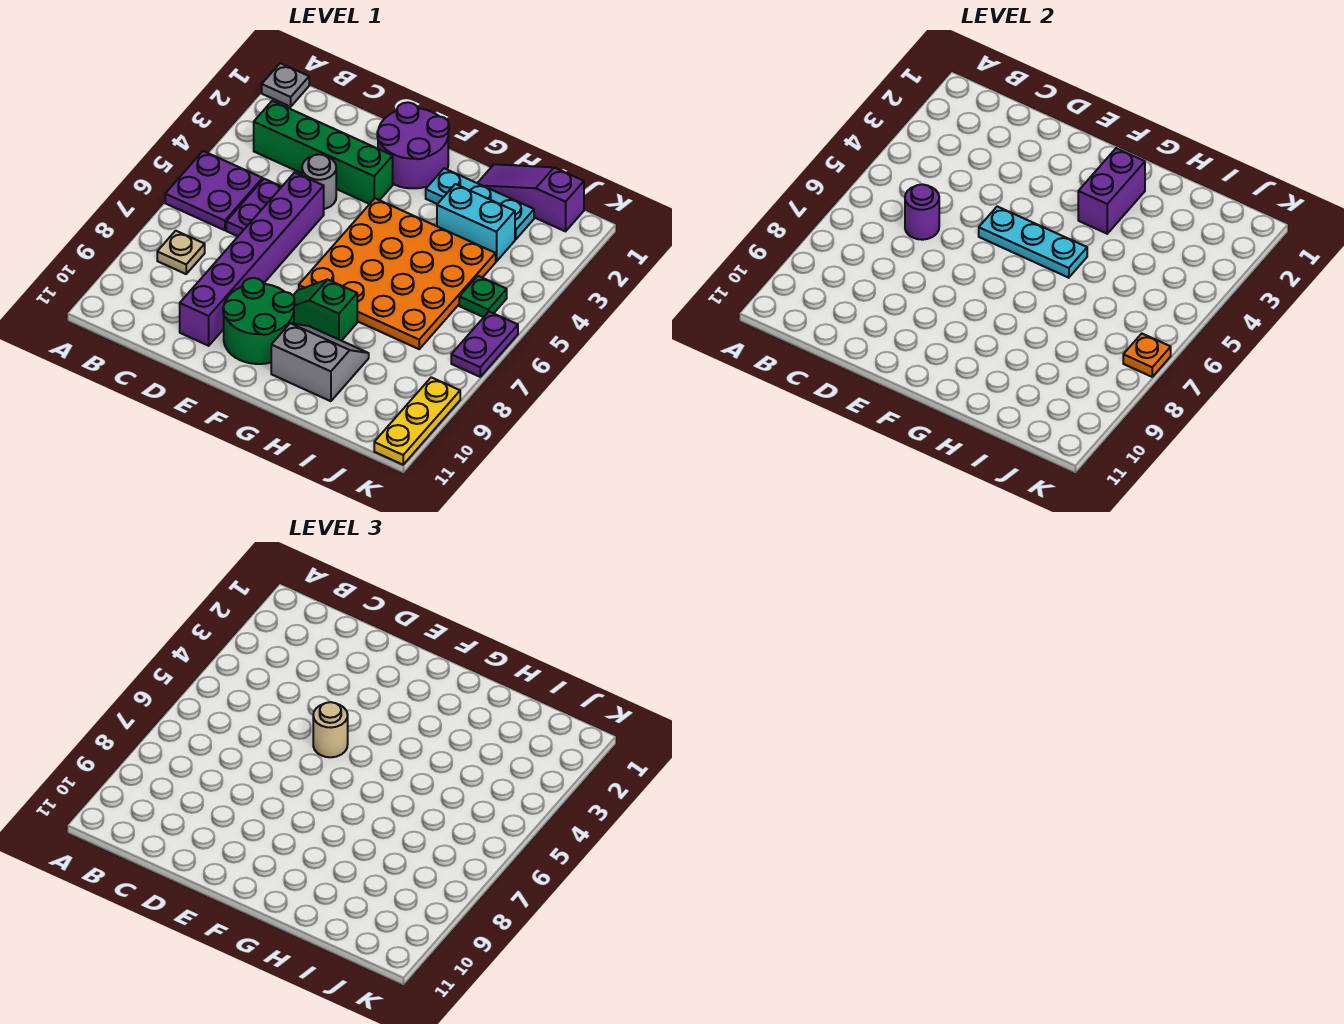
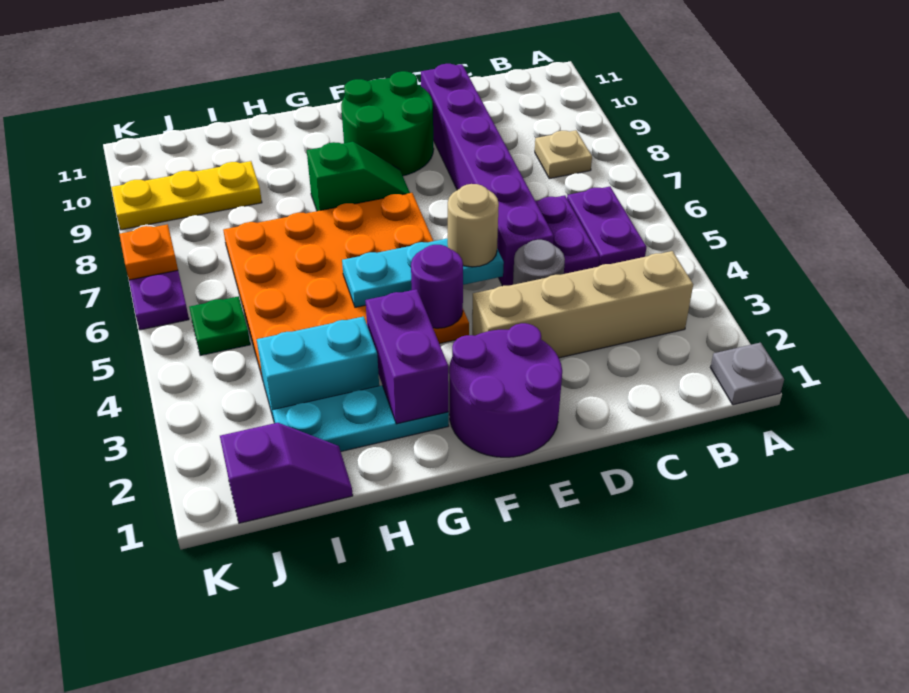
purple 2x2 plate [165,151,263,230] -> purple 1x2 plate [567,187,646,266]
green 1x4 brick [254,101,393,204] -> tan 1x4 brick [472,251,693,358]
purple 1x1 round brick [905,184,939,240] -> purple 1x1 round brick moved to [411,245,463,328]
grey 2x2 slope [271,323,369,401] -> none
purple 1x3 slope [478,164,584,231] -> purple 1x2 slope [220,423,353,523]
yellow 1x3 plate [374,377,460,465] -> yellow 1x3 plate turned to [111,161,262,230]

